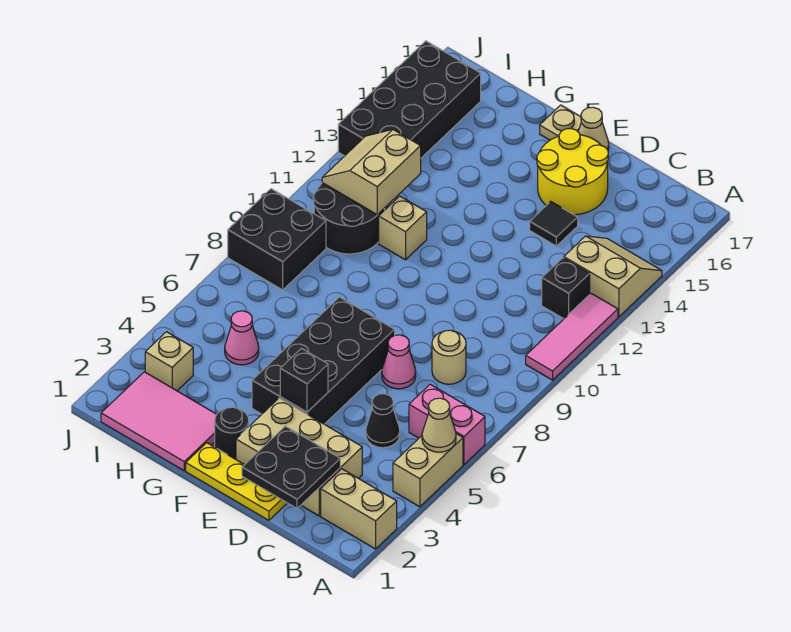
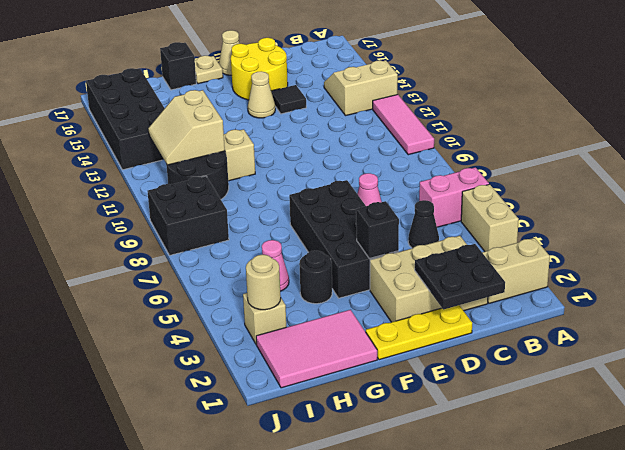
tan 1x1 cone [422,398,456,452] -> tan 1x1 cone moved to [248,71,275,118]
black 1x1 brick [542,258,590,319] -> black 1x1 brick moved to [160,42,196,90]
tan 1x1 round brick [432,330,466,384] -> tan 1x1 round brick moved to [246,255,281,310]
black 1x1 round brick [215,407,249,459] -> black 1x1 round brick moved to [299,251,332,304]

